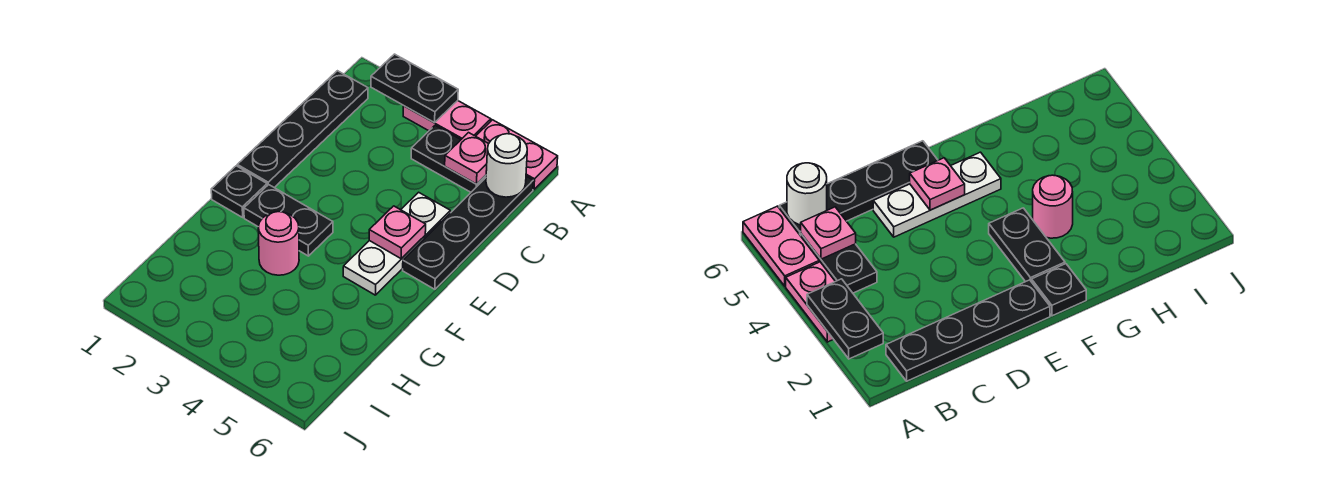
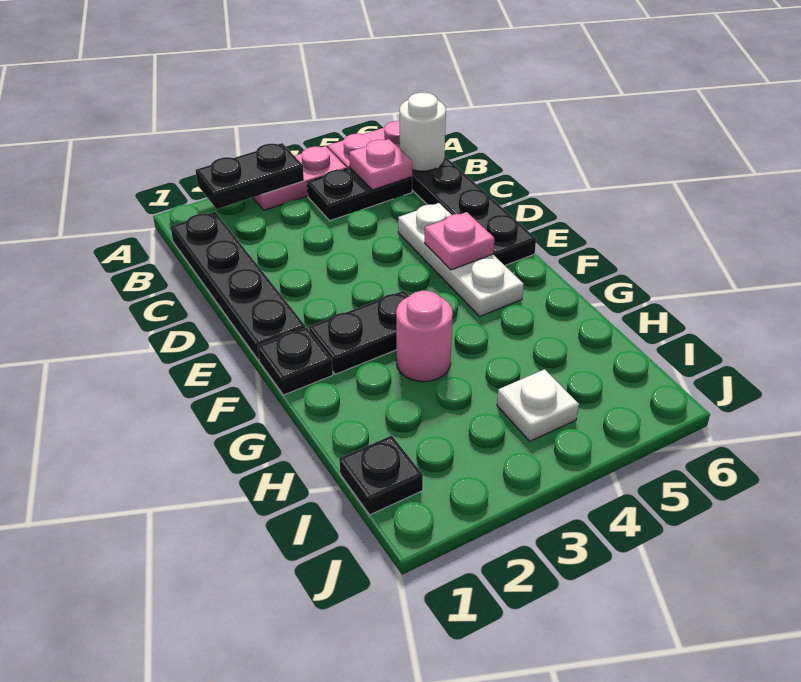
none -> black 1x1 plate [339,435,423,515]
none -> white 1x1 plate [497,369,579,441]

